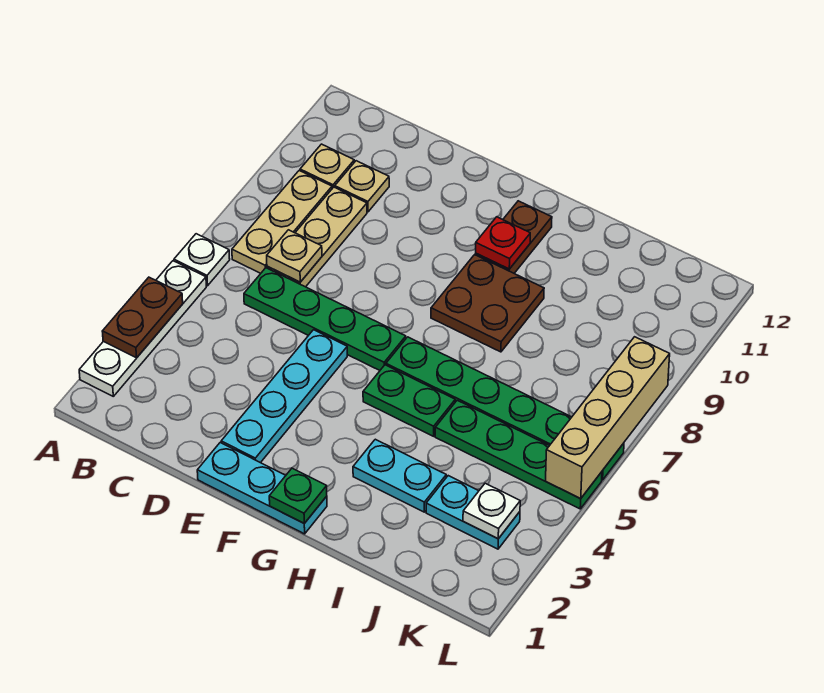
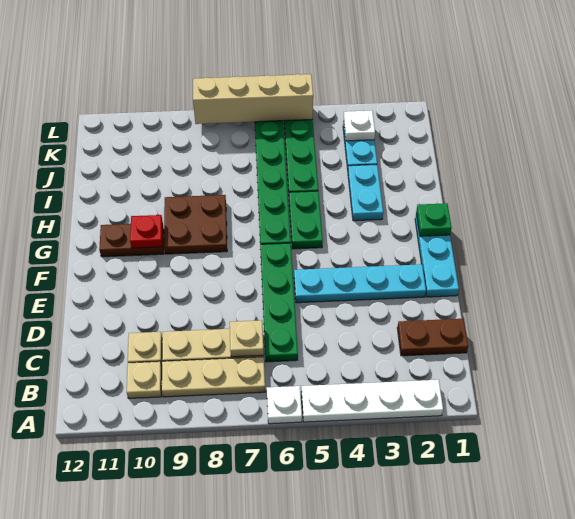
brown 1x2 plate [102,277,183,358] -> brown 1x2 plate moved to [397,319,468,356]

